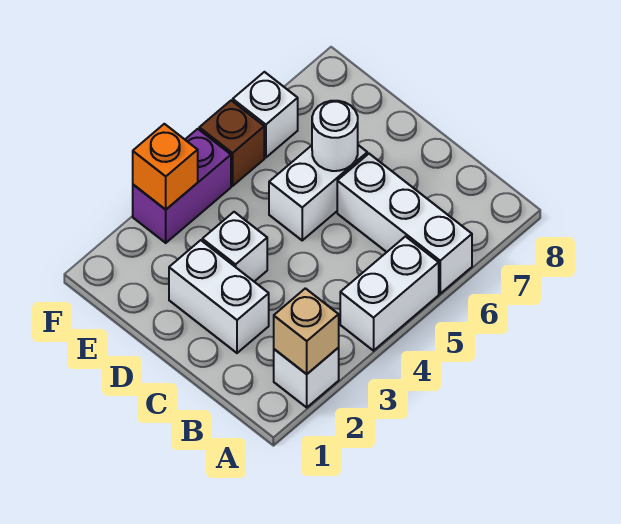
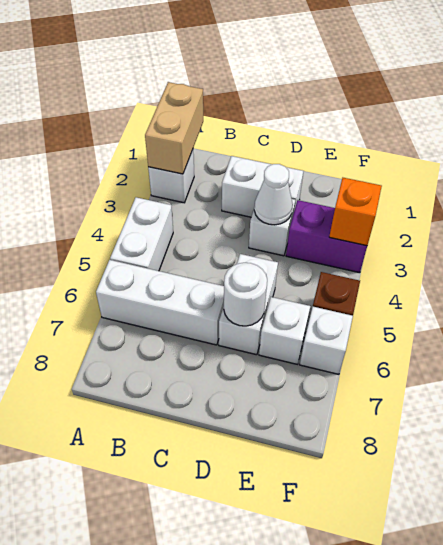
tan 1x1 brick [274,288,339,374] -> tan 1x2 brick [145,82,203,174]
none -> white 1x1 cone [254,164,293,225]
none -> white 1x1 brick [259,297,310,364]
purple 1x2 brick [133,129,231,243] -> purple 1x2 brick turned to [286,200,367,273]

